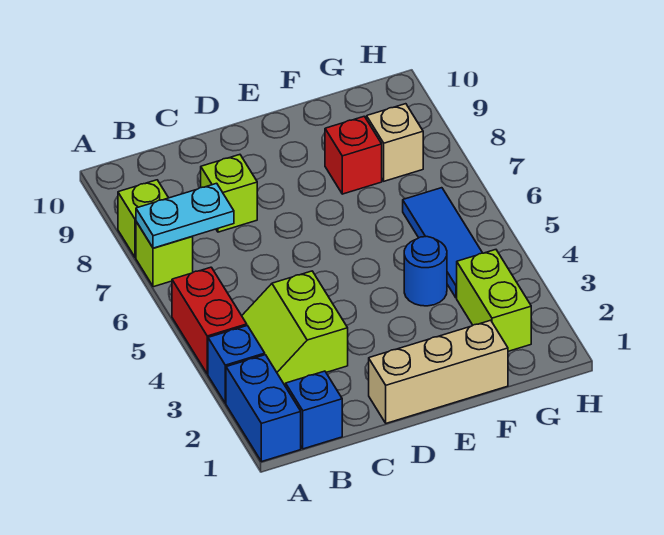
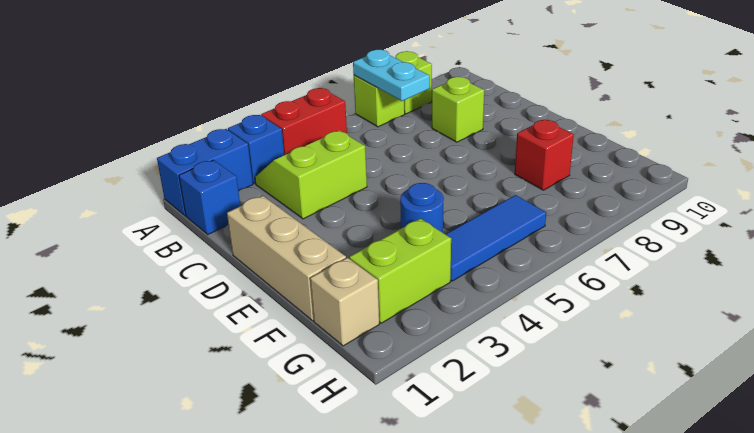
tan 1x1 brick [367,104,423,181] -> tan 1x1 brick moved to [310,258,379,346]

